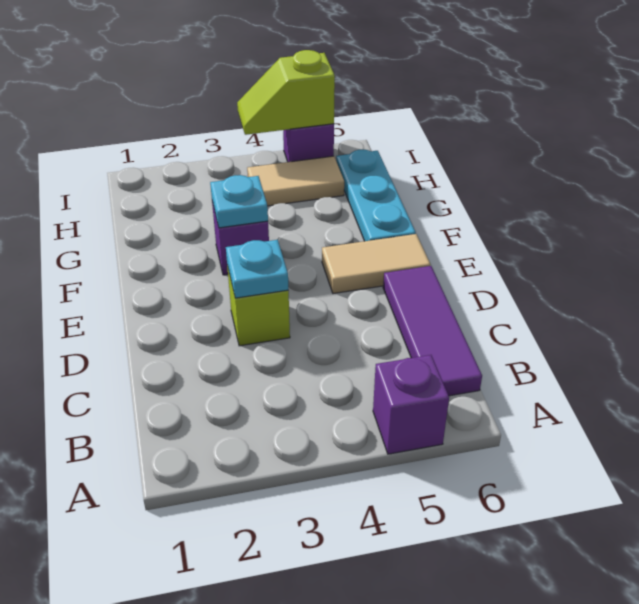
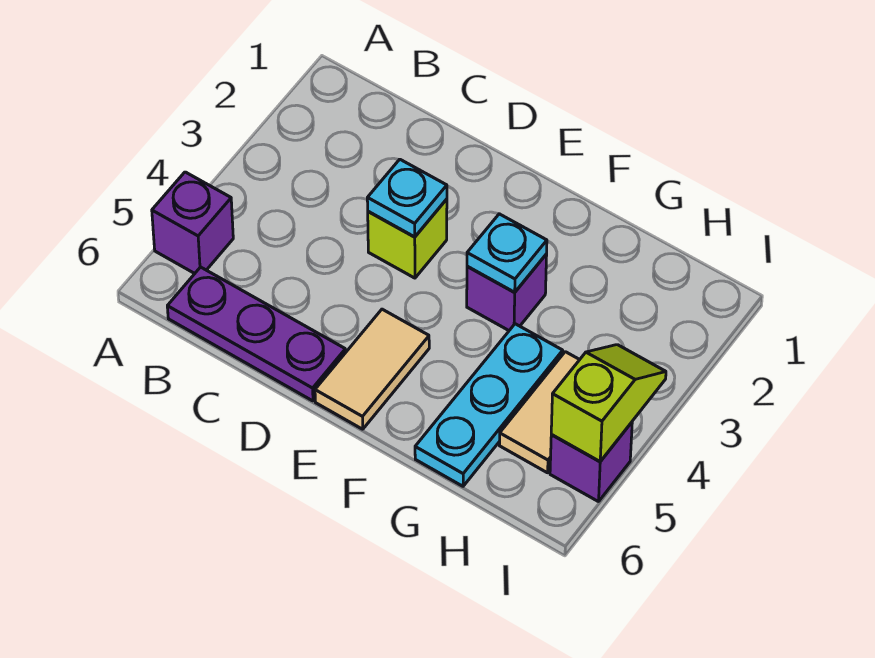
purple 1x3 tile [383,266,482,396] -> purple 1x3 plate [167,267,346,401]
cyan 1x3 plate [336,150,416,241] -> cyan 1x3 plate turned to [415,324,563,486]

